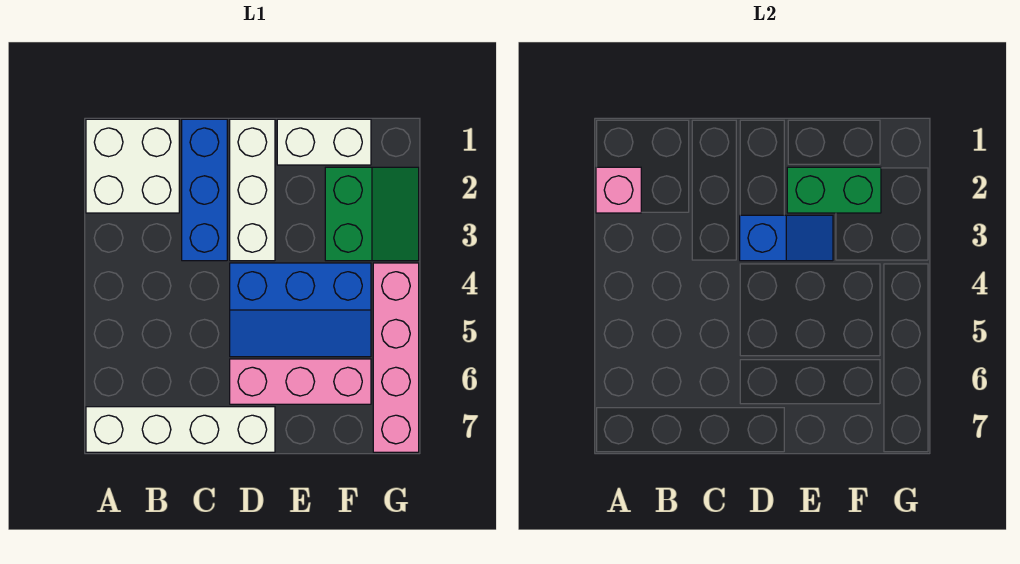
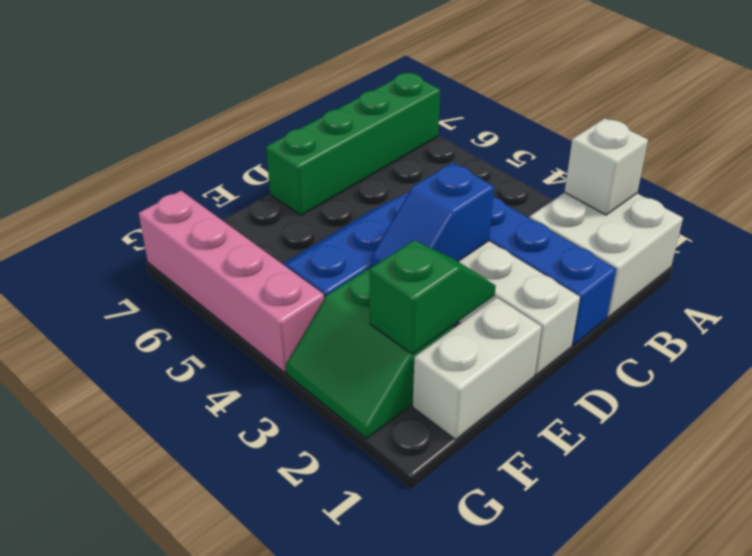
pink 1x1 brick [596,167,641,213] -> white 1x1 brick [565,118,648,215]
white 1x4 brick [86,407,275,452] -> green 1x4 brick [266,73,440,215]
pink 1x3 brick [230,359,371,404] -> none
green 1x2 brick [787,167,881,213] -> green 1x2 slope [370,240,496,354]

